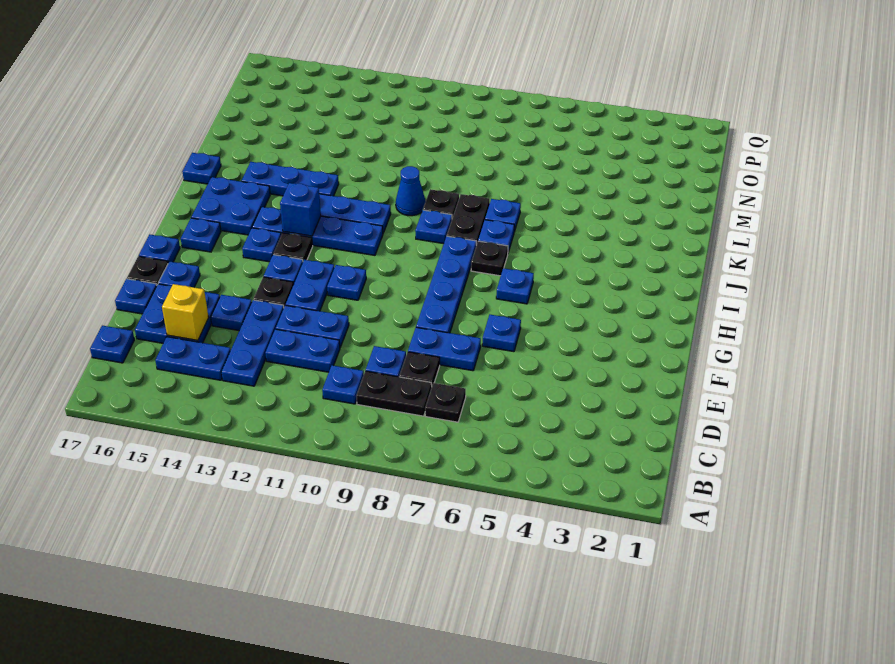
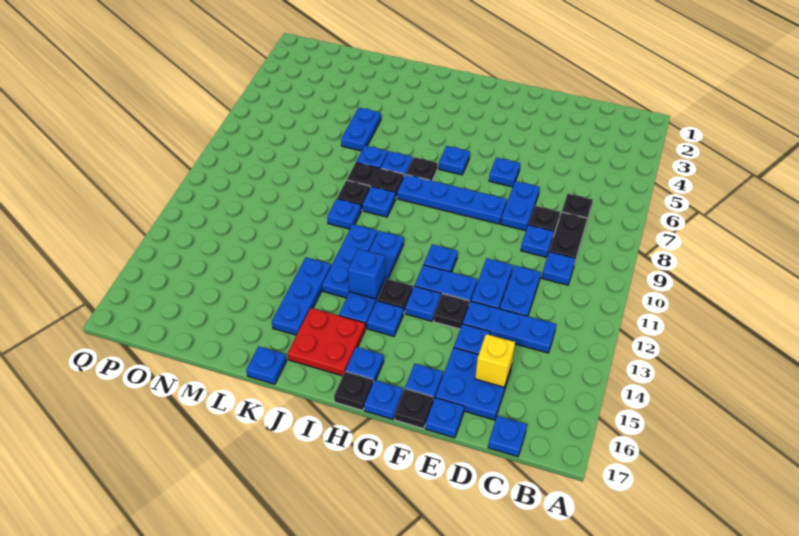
blue 1x2 plate [155,337,231,380] -> blue 1x2 plate moved to [341,108,381,151]
none -> black 1x1 plate [334,371,373,411]
blue 2x2 plate [191,177,270,235] -> red 2x2 plate [288,308,365,376]
blue 1x1 cone [396,166,426,216] -> blue 1x1 plate [327,199,361,229]

